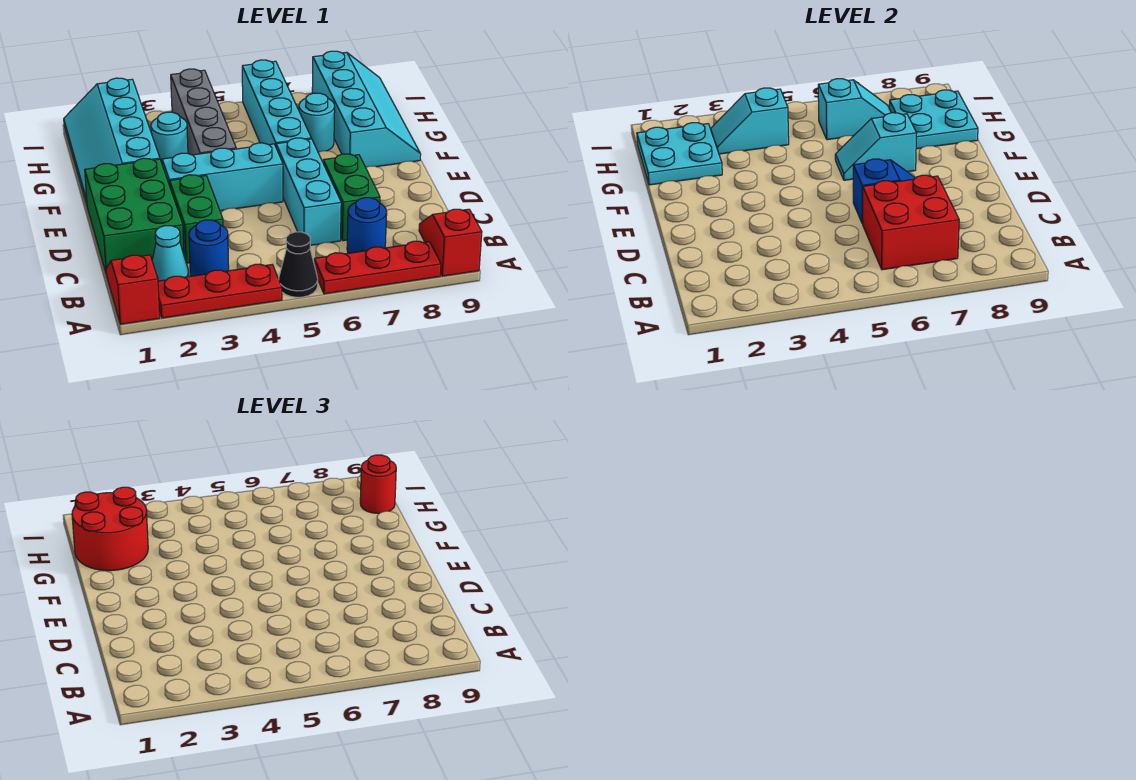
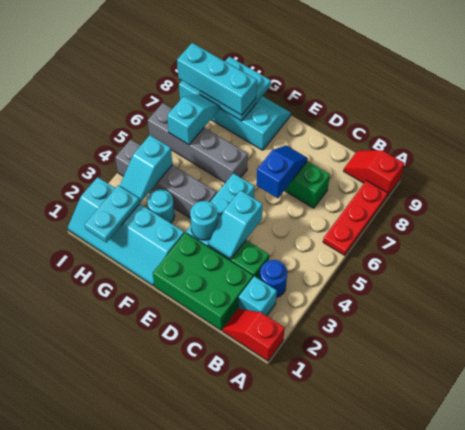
red 1x3 plate [158,264,282,318] -> none
black 1x1 cone [279,232,318,297] -> none
cyan 1x1 cone [152,226,189,281] -> cyan 1x1 brick [239,276,277,316]
red 2x2 brick [863,175,959,270] -> none
blue 1x1 round brick [347,198,387,253] -> none
cyan 1x3 brick [276,138,341,245] -> cyan 1x3 brick moved to [177,43,257,115]
cyan 1x4 brick [242,60,311,146] -> grey 1x4 brick [148,103,248,183]
cyan 1x2 slope [835,113,917,180] -> cyan 1x2 slope moved to [209,190,263,259]
cyan 2x2 plate [637,123,722,185] -> cyan 1x2 plate [85,185,140,243]
red 2x2 round brick [72,487,148,571] -> none
cyan 1x1 round brick [299,93,335,152] -> cyan 1x1 round brick moved to [190,201,218,240]
red 1x1 round brick [360,455,396,513] -> none

